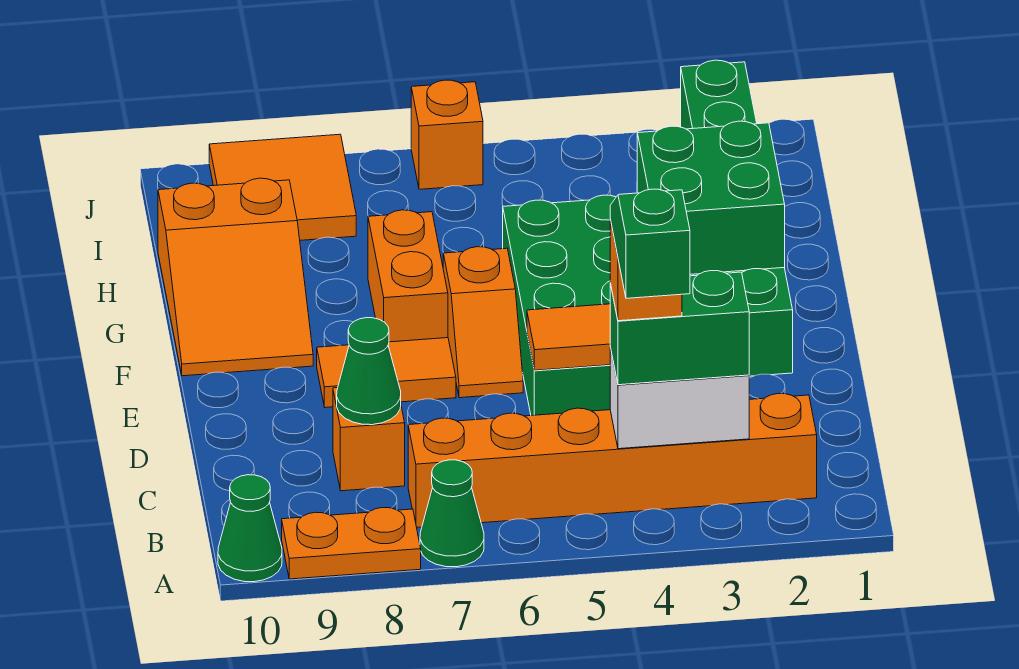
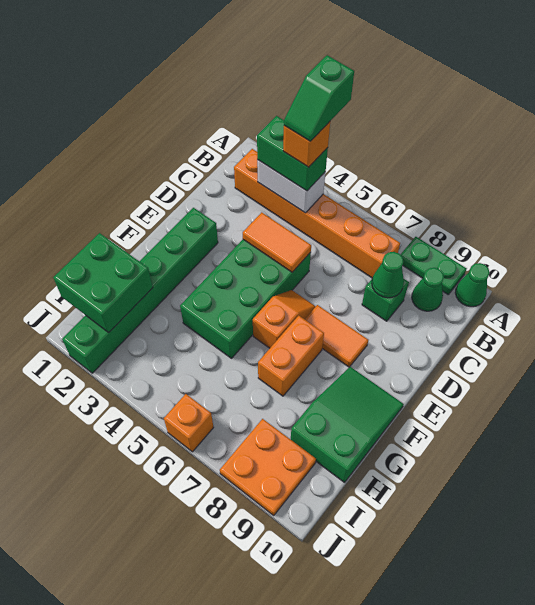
green 1x1 cone [420,460,484,567] -> green 1x1 cone moved to [412,268,444,311]
orange 1x2 plate [282,508,421,579] -> green 1x2 plate [400,237,467,295]
orange 1x1 brick [333,388,405,491] -> green 1x1 brick [362,278,409,321]
green 2x2 brick [637,121,785,274] -> green 2x2 brick moved to [53,233,153,332]
orange 2x3 slope [158,178,313,376] -> green 2x3 slope [291,367,404,482]
orange 2x2 tile [209,134,356,240] -> orange 2x2 plate [220,419,316,515]

